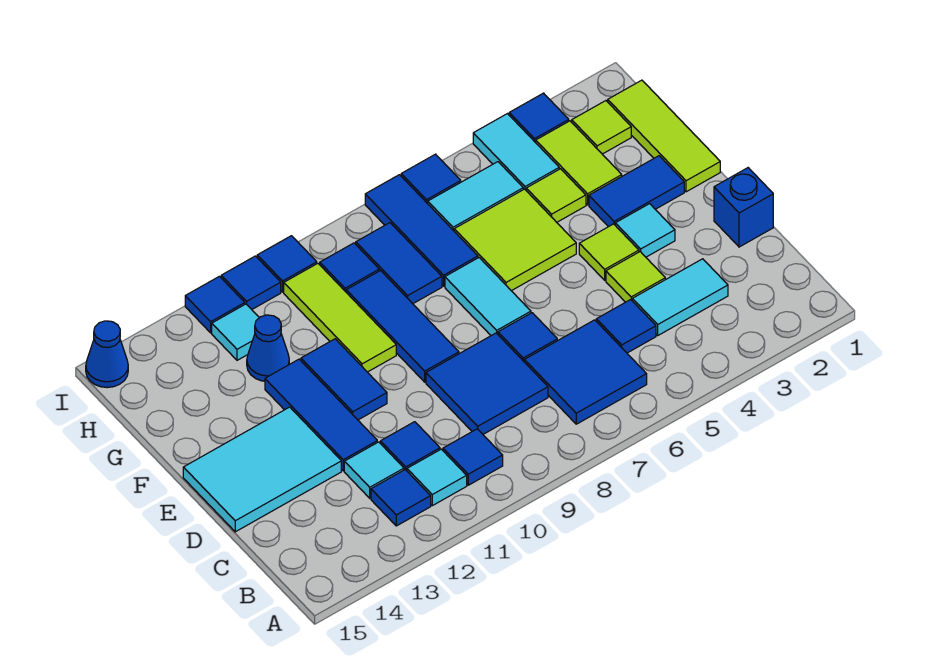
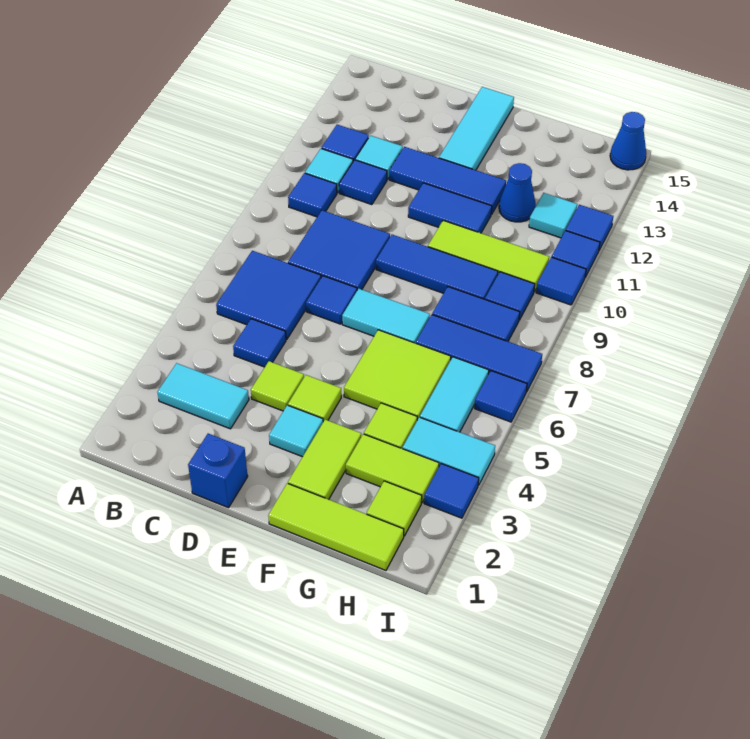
cyan 1x2 tile [632,259,728,335] -> cyan 1x2 tile turned to [157,363,249,429]
cyan 2x3 tile [183,407,341,532] -> cyan 1x3 tile [439,87,514,170]
blue 1x2 tile [589,156,684,227] -> lime 1x2 tile [288,420,361,499]

